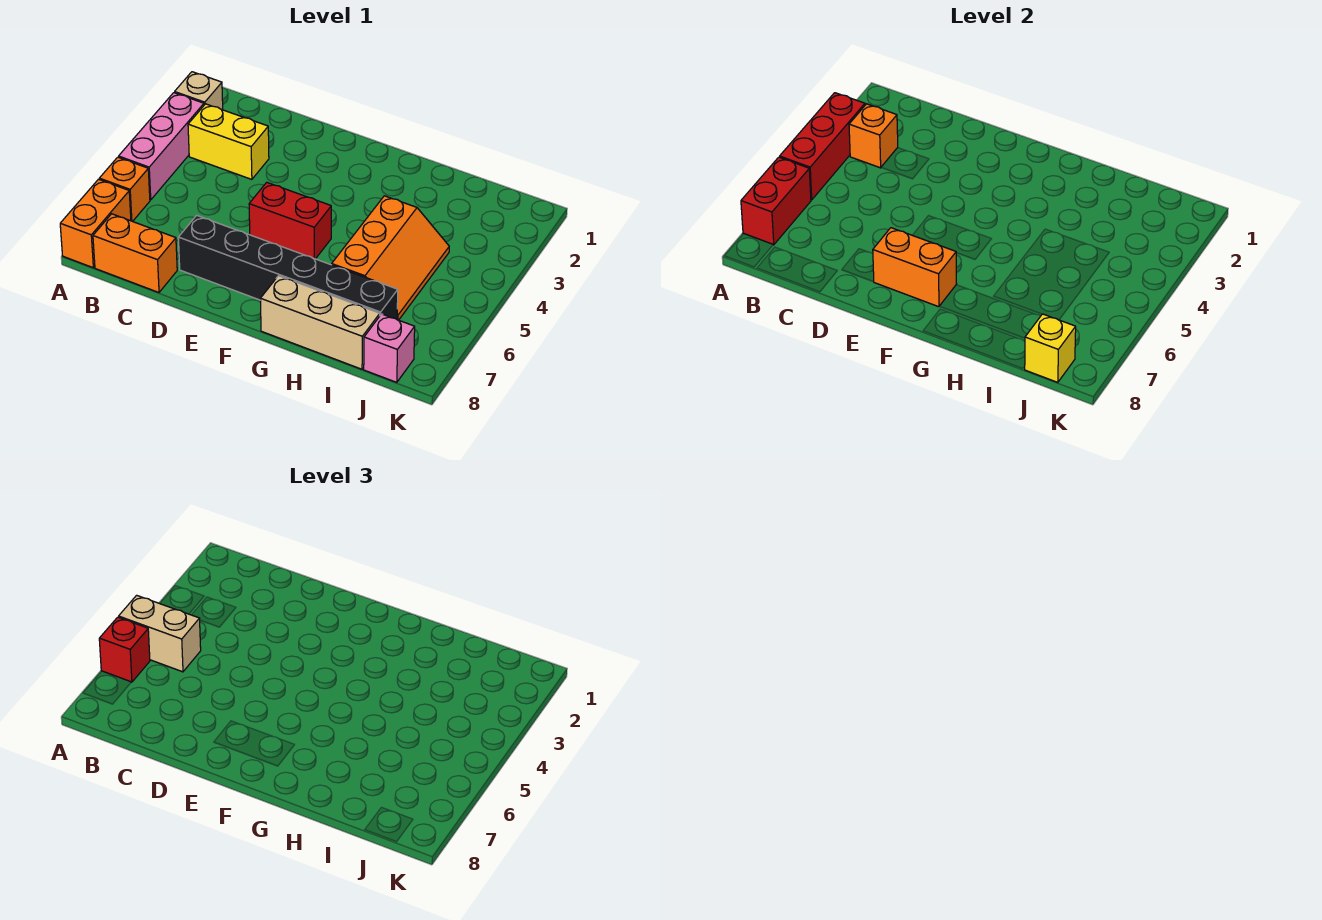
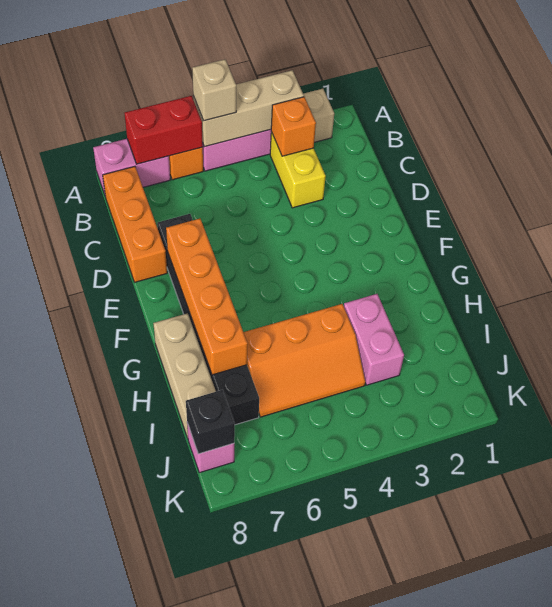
red 1x3 brick [780,93,865,200] -> tan 1x3 brick [193,70,304,147]
tan 1x2 brick [119,595,201,672] -> tan 1x1 brick [192,59,236,121]
red 1x1 brick [99,617,150,682] -> none
orange 1x2 brick [60,179,131,268] -> pink 1x2 brick [93,139,170,197]
orange 1x2 brick [93,214,177,292] -> orange 1x3 brick [103,166,167,282]
red 1x2 brick [249,182,331,259] -> none
orange 1x2 brick [873,228,957,307] -> orange 1x4 brick [166,219,248,375]
none -> pink 1x2 brick [344,294,404,385]
yellow 1x1 brick [1024,314,1076,382] -> black 1x1 brick [186,390,235,454]

